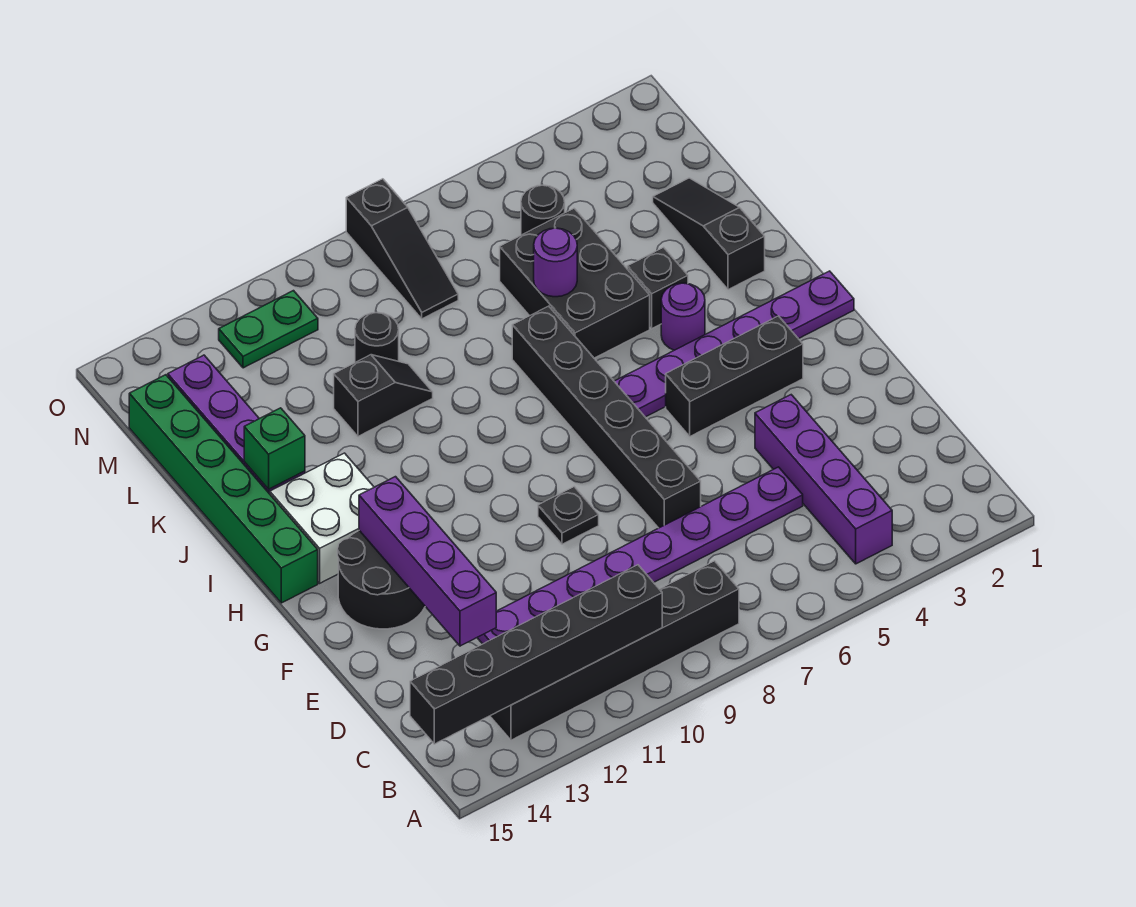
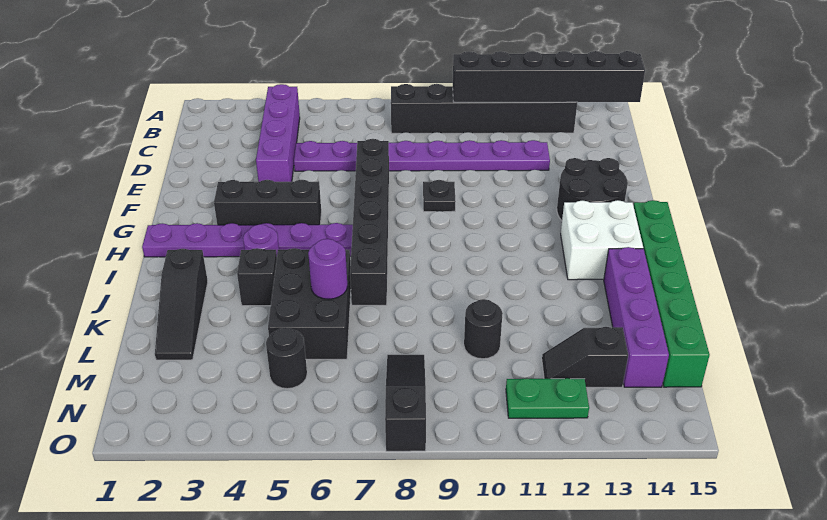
purple 1x4 brick [359,477,496,646] -> none
green 1x1 brick [244,408,305,489] -> none
black 1x2 slope [334,355,433,436] -> black 1x2 slope moved to [542,327,628,387]

